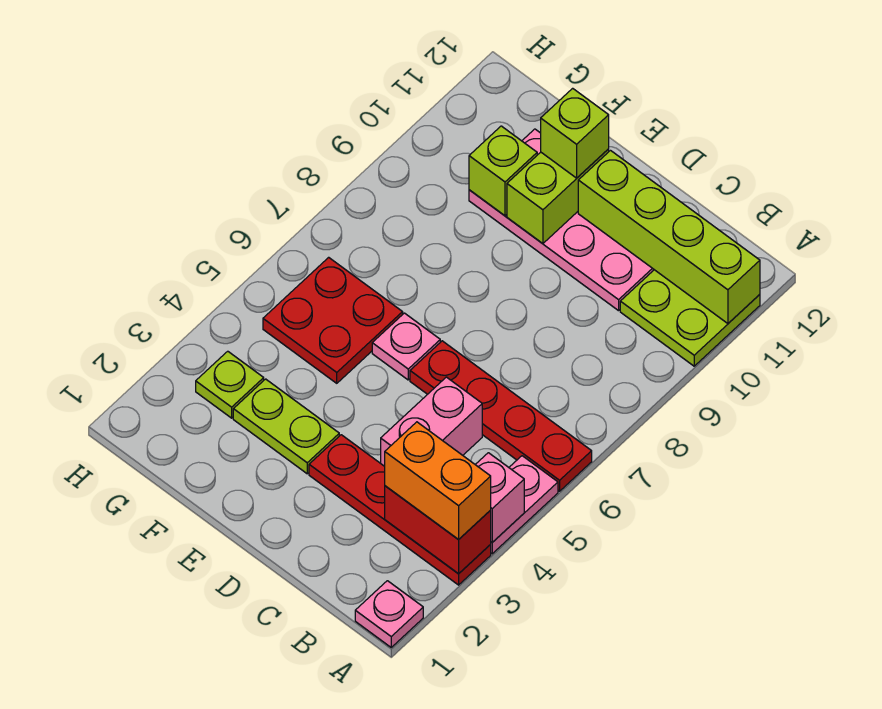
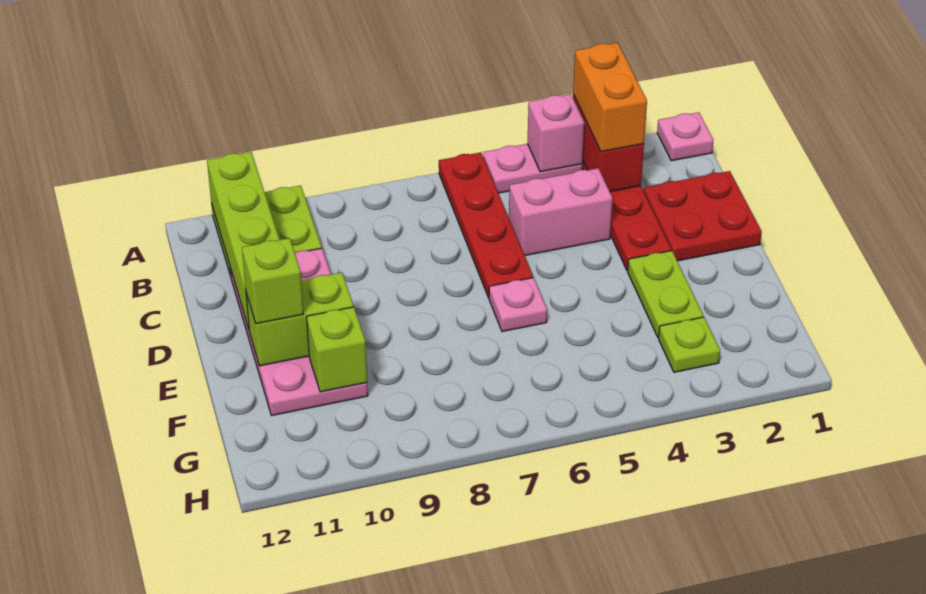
red 2x2 plate [263,257,403,383] -> red 2x2 plate moved to [644,171,762,261]

